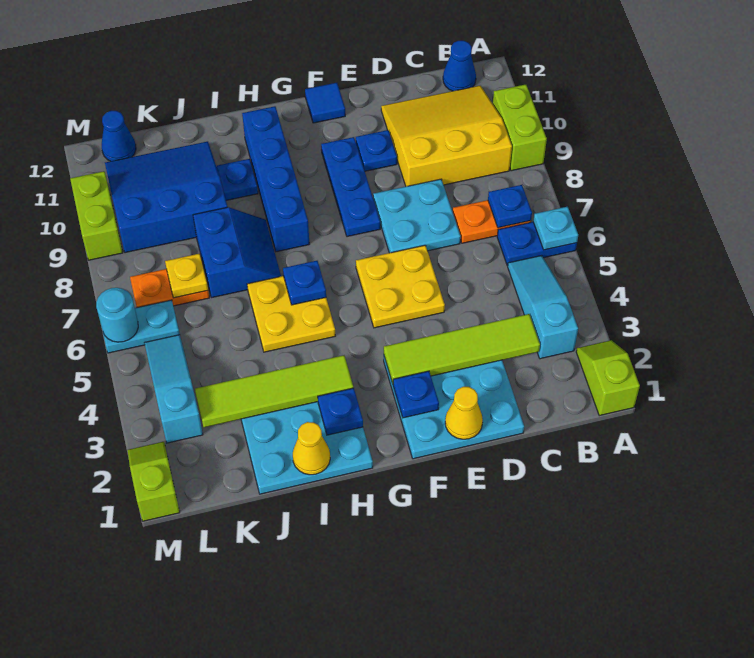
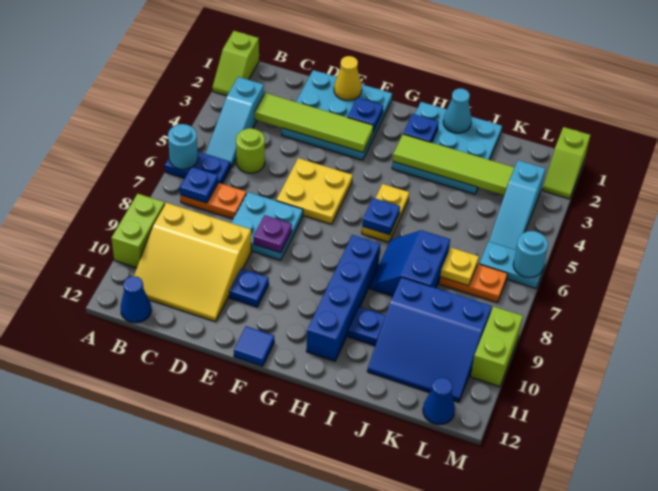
cyan 1x1 plate [533,207,578,250] -> cyan 1x1 round brick [168,124,198,169]
none -> lime 1x1 round brick [236,128,265,173]
none -> purple 1x1 plate [253,215,292,253]
blue 1x3 plate [321,137,380,237] -> none
yellow 2x2 plate [247,276,335,352] -> yellow 1x2 plate [362,184,409,242]
yellow 1x1 cone [293,422,330,475] -> cyan 1x1 cone [443,88,472,133]

